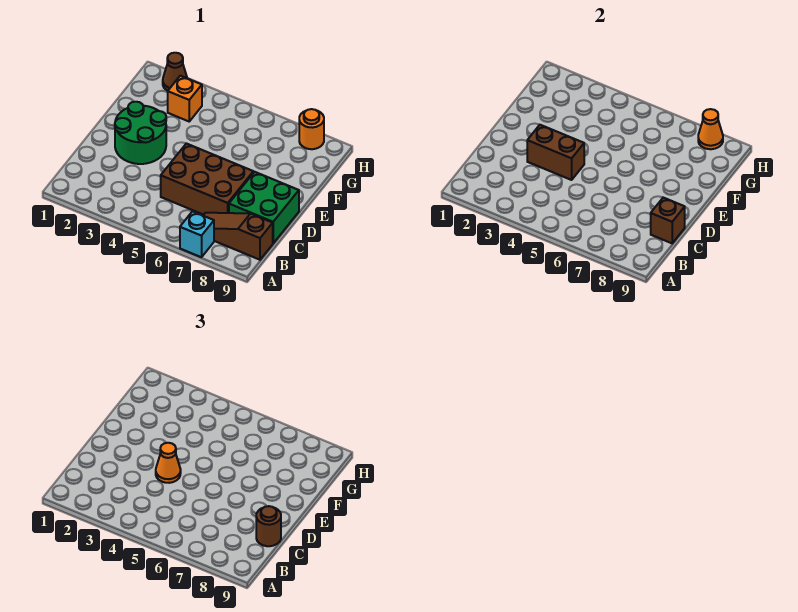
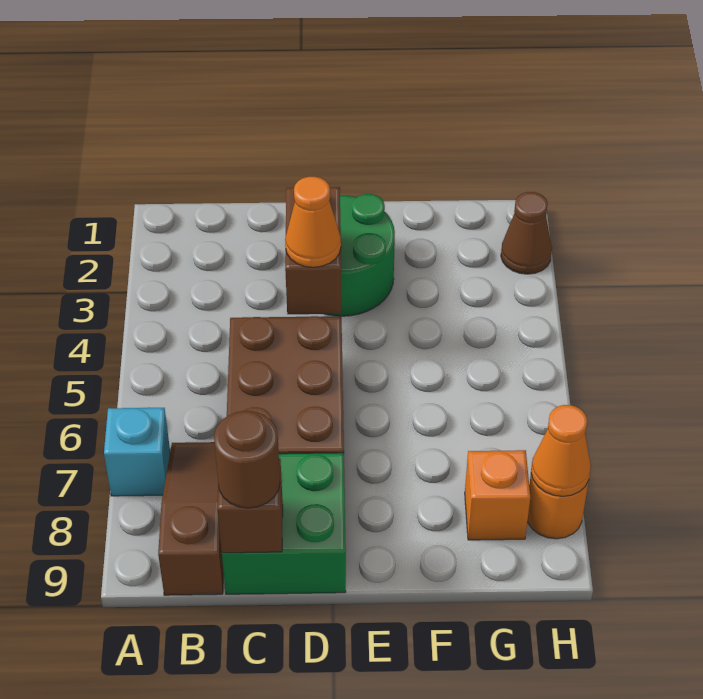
orange 1x1 brick [168,76,202,121] -> orange 1x1 brick moved to [465,450,530,540]

